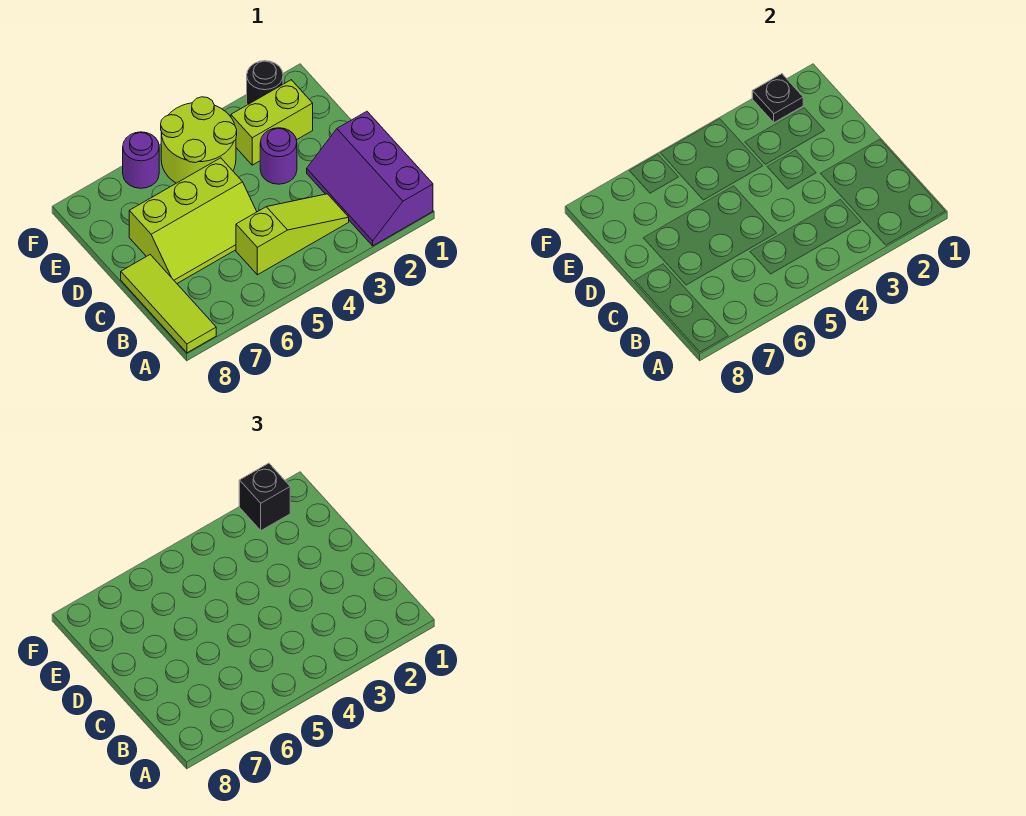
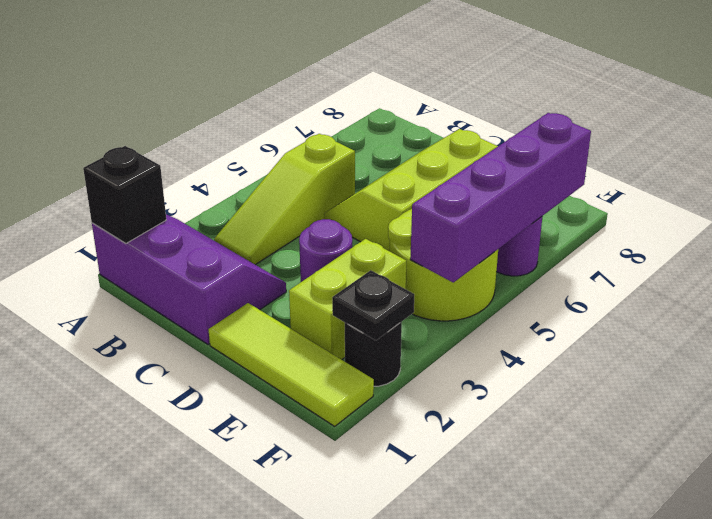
lime 1x3 tile [121,255,216,353] -> lime 1x3 tile moved to [208,303,374,426]
black 1x1 brick [239,463,290,531] -> black 1x1 brick moved to [83,146,166,243]
none -> purple 1x4 brick [410,113,591,282]

